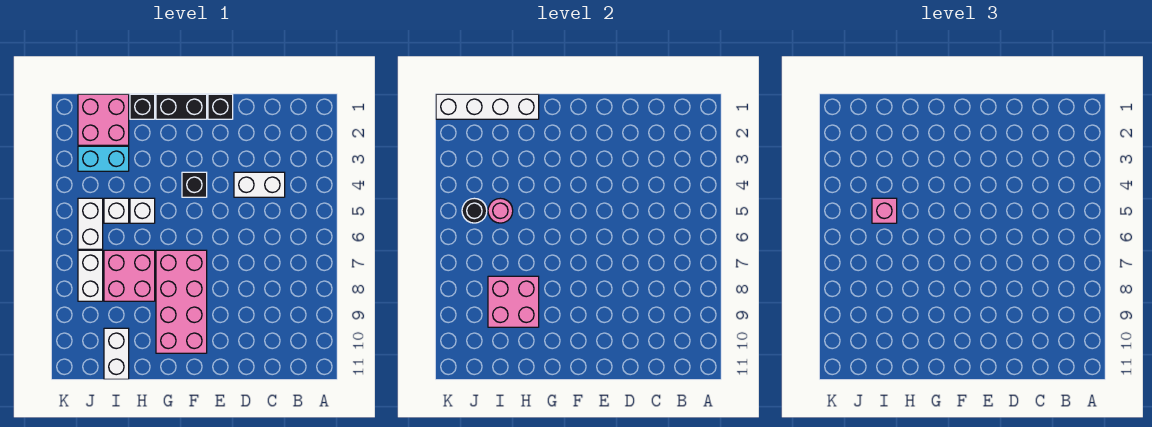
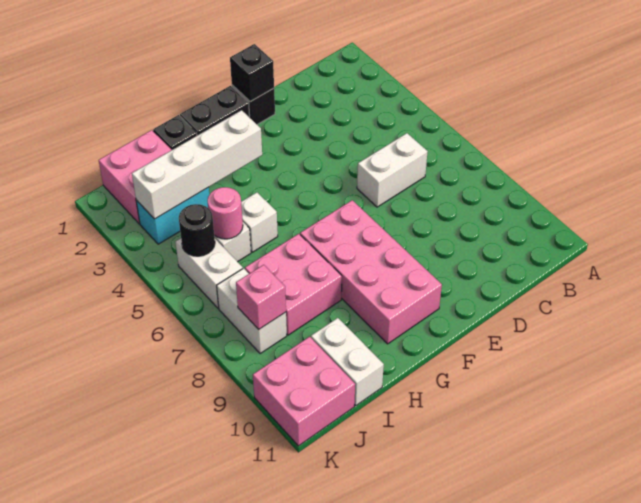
white 1x2 brick [234,172,285,197] -> white 1x2 brick moved to [357,133,428,207]
black 1x1 brick [182,172,207,197] -> black 1x1 brick moved to [230,44,274,102]
white 1x4 brick [436,94,539,119] -> white 1x4 brick moved to [132,110,262,219]
pink 2x2 brick [488,276,539,327] -> pink 2x2 brick moved to [253,337,355,446]
pink 1x1 brick [872,198,897,223] -> pink 1x1 brick moved to [236,265,286,329]

